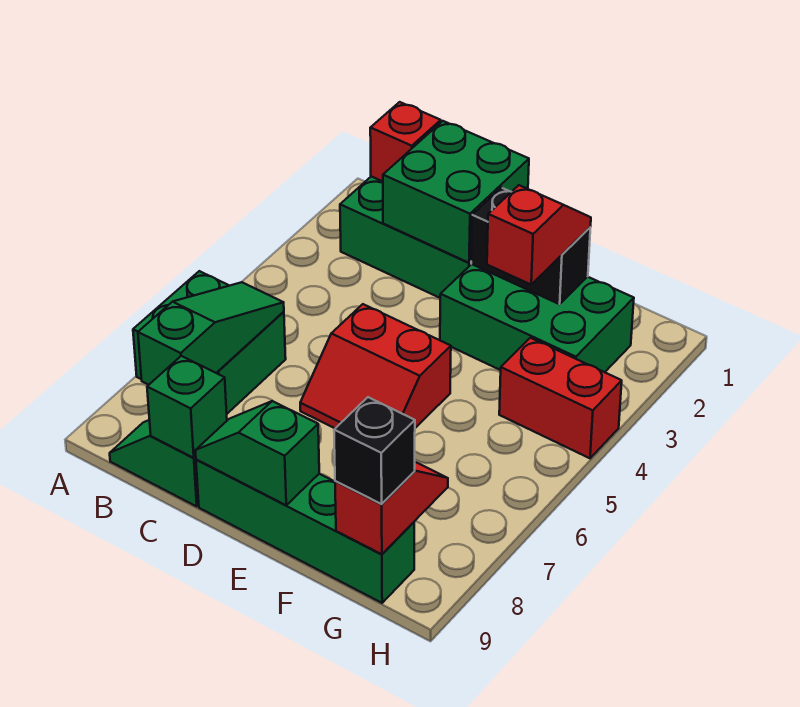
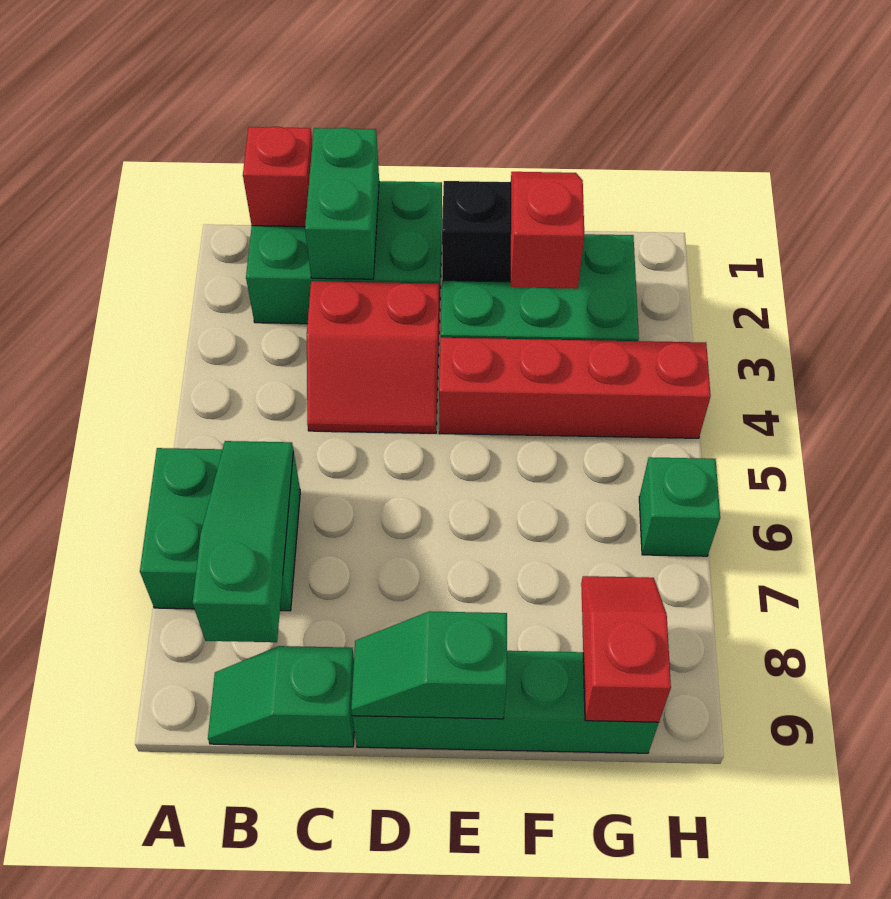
green 2x2 brick [383,121,529,263] -> green 1x2 brick [305,128,379,279]
green 1x1 brick [147,356,227,458] -> green 1x1 brick moved to [639,457,720,556]
red 2x2 slope [300,304,451,428] -> red 2x2 slope moved to [307,281,439,433]
red 1x2 brick [499,338,622,458] -> red 1x4 brick [439,338,711,438]
black 1x1 brick [334,397,415,504] -> none

